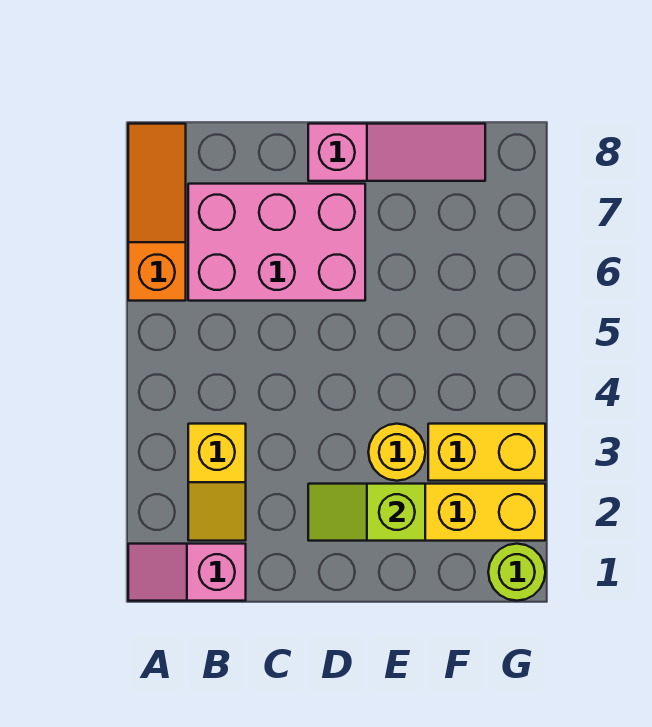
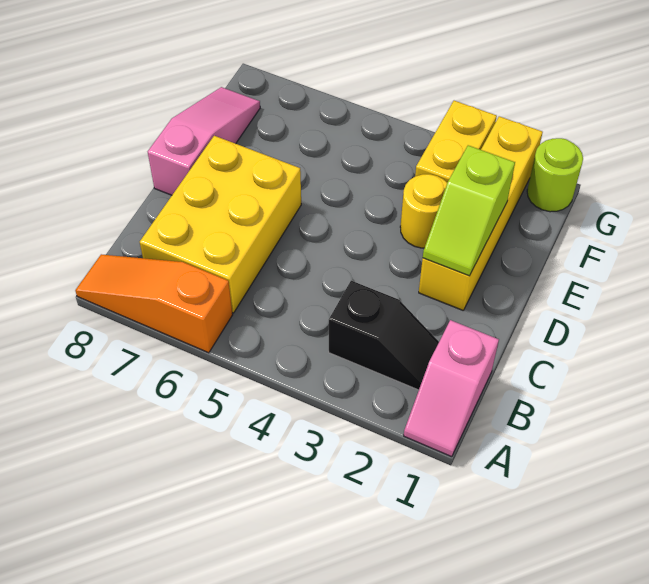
yellow 1x2 slope [188,424,246,541] -> black 1x2 slope [329,281,439,390]
pink 2x3 brick [188,184,365,301] -> yellow 2x3 brick [140,136,301,313]

